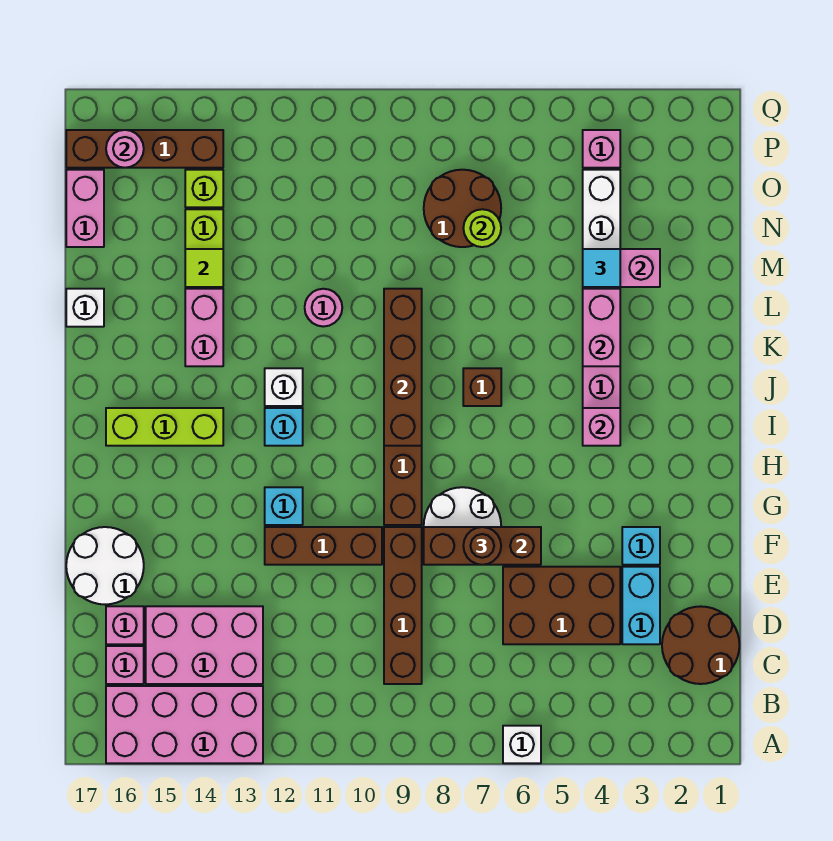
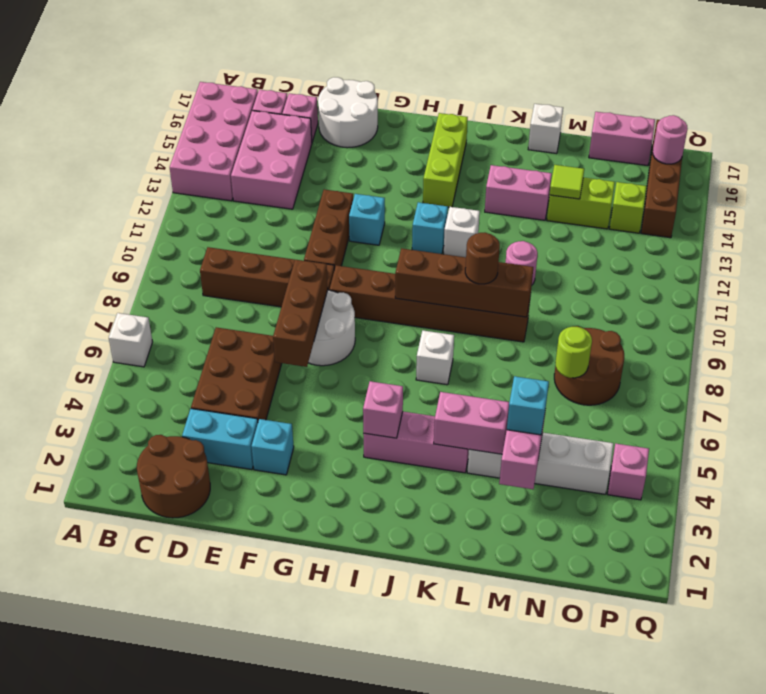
brown 1x1 round brick [463,527,501,565] -> brown 1x1 round brick moved to [465,233,500,284]
brown 1x1 brick [463,368,501,406] -> white 1x1 brick [416,331,454,385]
cyan 1x1 tile [583,249,620,287] -> cyan 1x1 brick [507,376,549,435]

